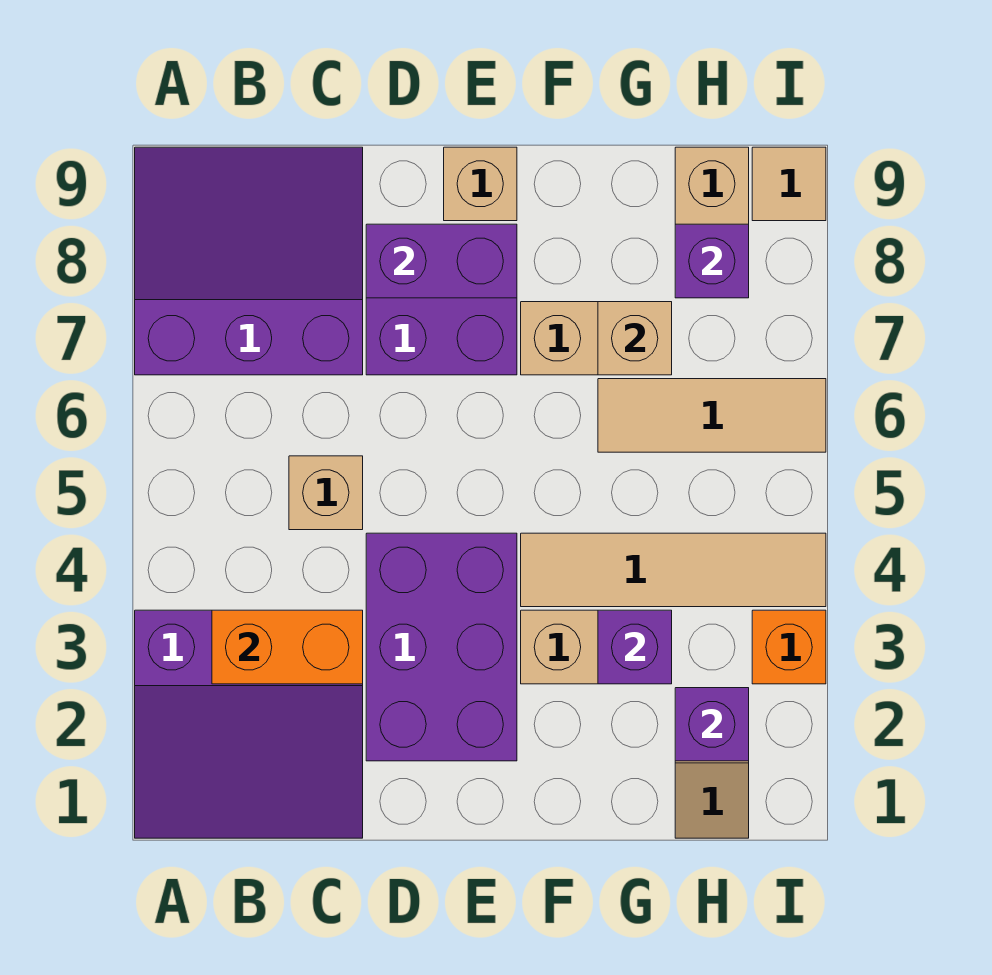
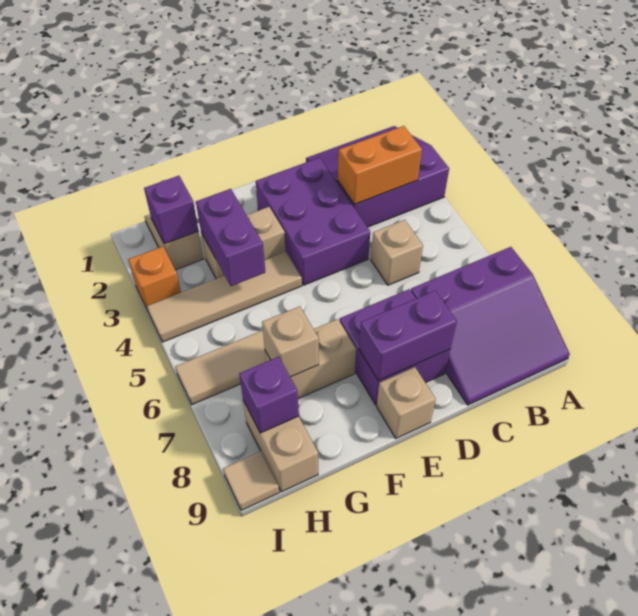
purple 1x1 brick [598,610,672,684] -> purple 1x2 brick [196,189,265,286]

